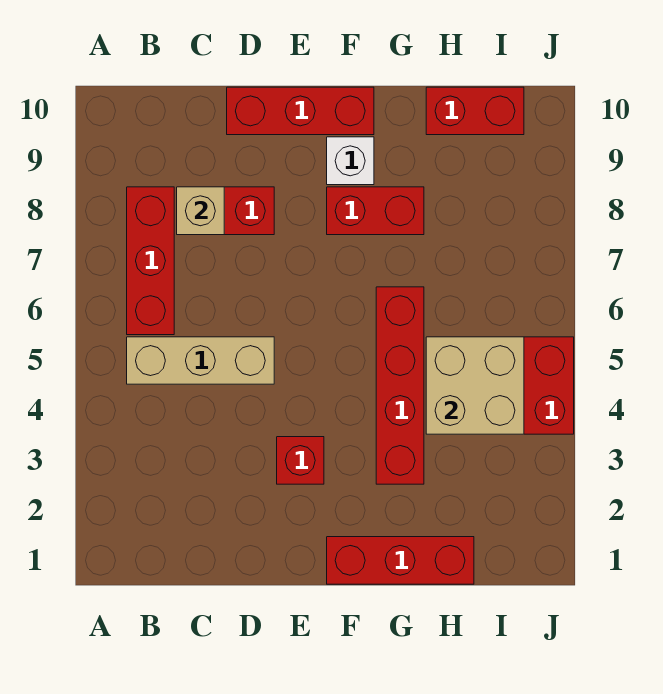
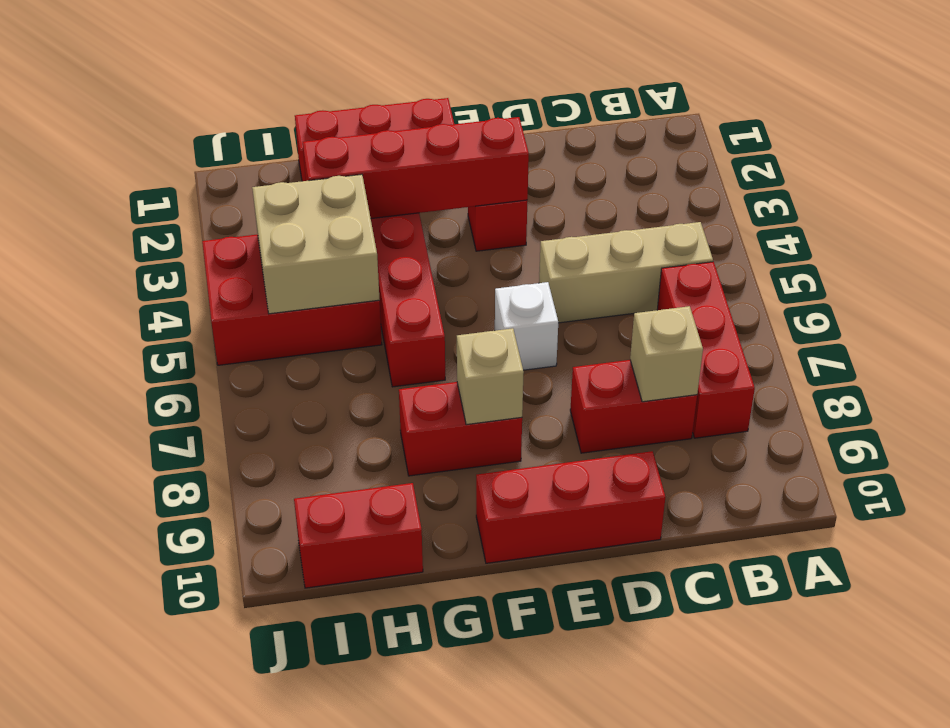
none -> red 1x4 brick [303,117,529,219]
none -> tan 1x1 brick [457,328,524,425]
white 1x1 brick [327,137,374,185] -> white 1x1 brick moved to [495,282,558,370]

